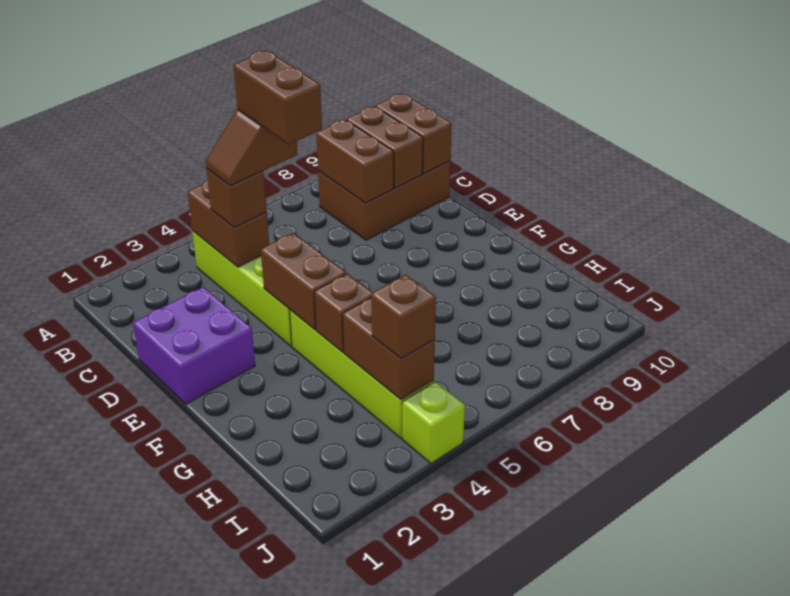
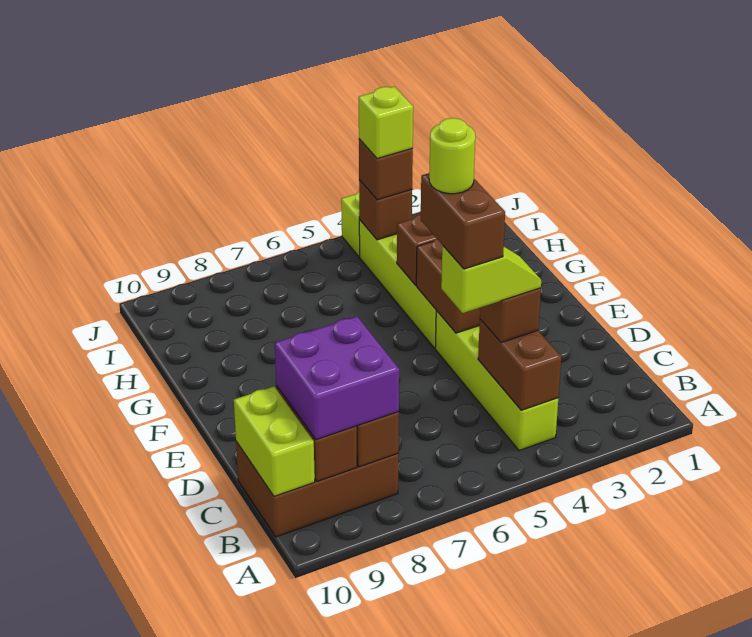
brown 1x2 brick [376,93,452,174] -> lime 1x2 brick [234,386,315,497]
brown 1x2 slope [206,110,298,186] -> lime 1x2 slope [441,246,541,313]
purple 2x2 brick [133,287,255,404] -> purple 2x2 brick moved to [275,316,399,440]
none -> lime 1x1 round brick [429,118,475,194]
brown 1x2 brick [343,298,435,399] -> brown 1x1 brick [359,180,412,240]
none -> lime 1x1 brick [359,87,413,159]

